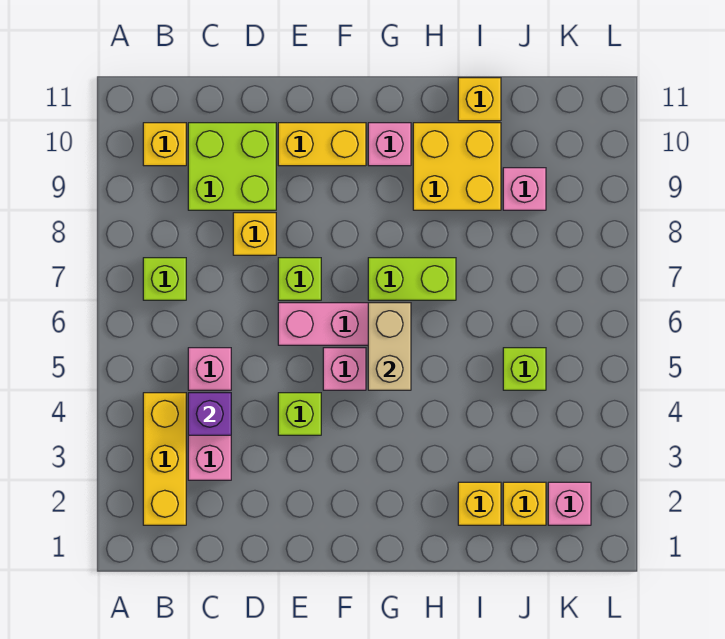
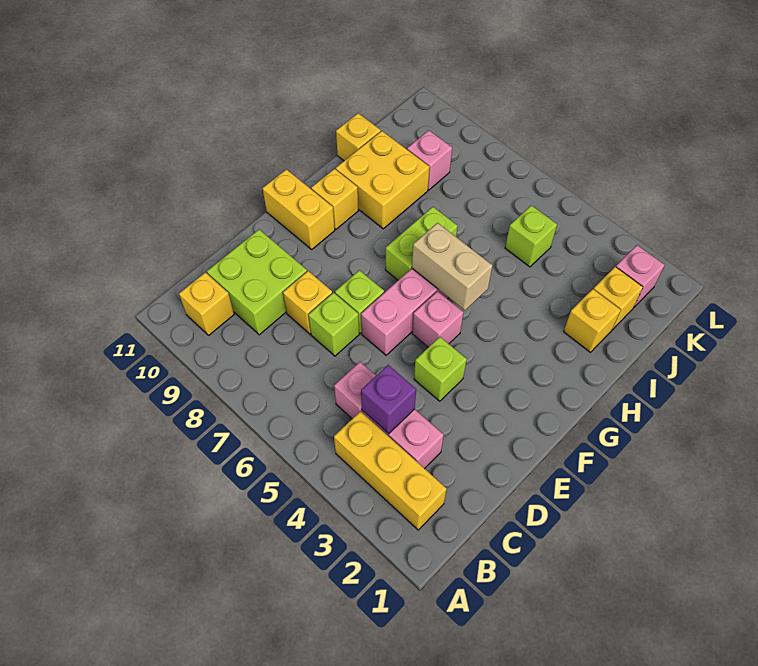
lime 1x1 brick [143,258,186,300] -> lime 1x1 brick moved to [308,293,359,356]
yellow 1x2 brick [278,123,366,166] -> yellow 1x2 brick turned to [263,169,335,249]
pink 1x1 brick [368,123,411,166] -> yellow 1x1 brick [311,169,358,229]

